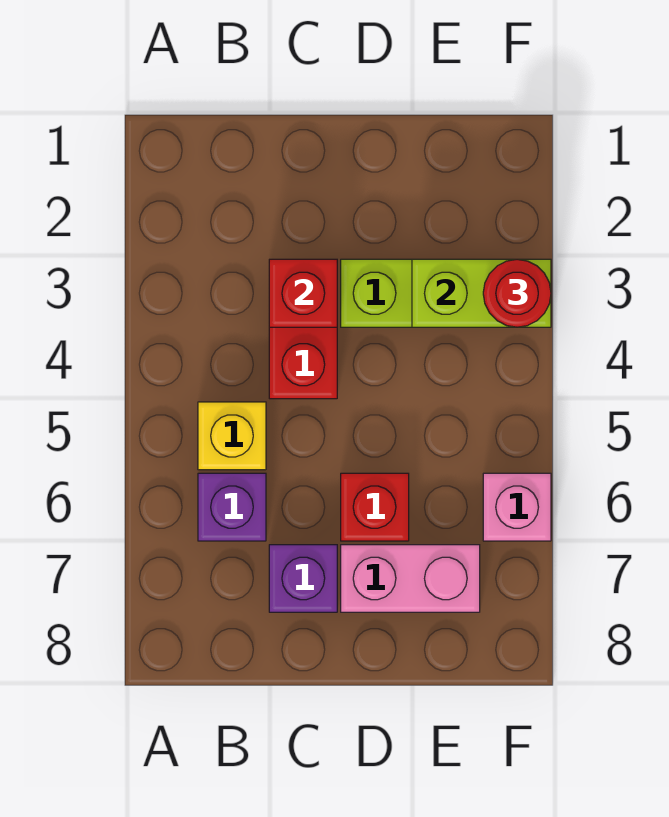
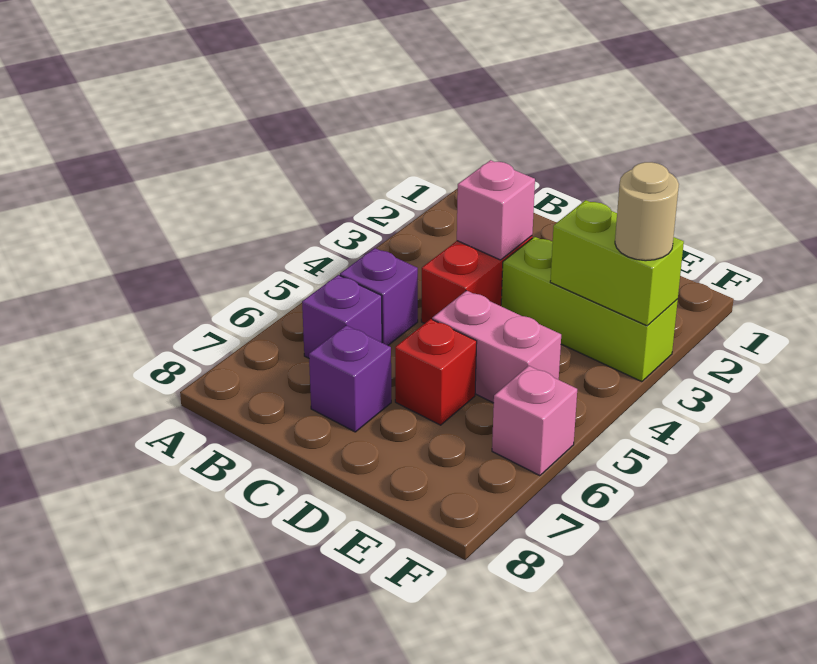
yellow 1x1 brick [198,402,266,470] -> purple 1x1 brick [340,248,418,345]
red 1x1 brick [269,259,337,327] -> pink 1x1 brick [457,160,535,260]
pink 1x2 brick [341,545,480,612] -> pink 1x2 brick moved to [432,291,561,403]
red 1x1 round brick [483,259,551,327] -> tan 1x1 round brick [615,162,679,261]

